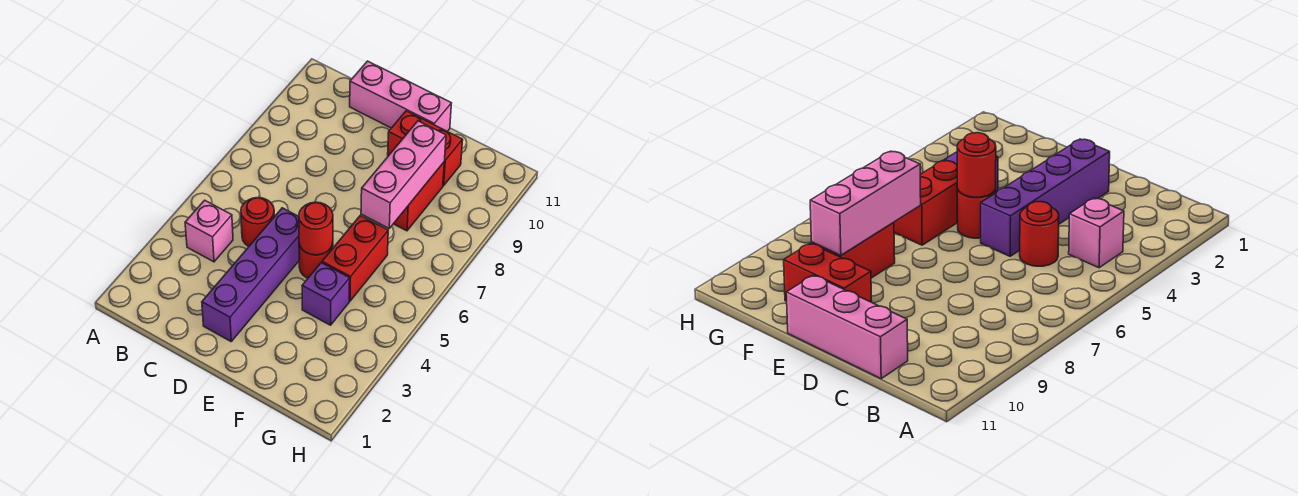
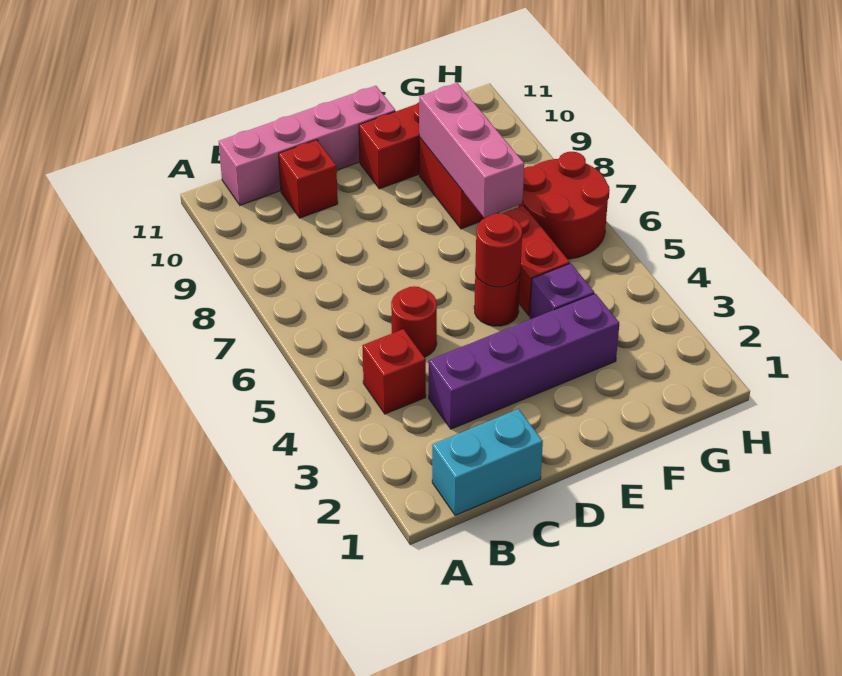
none -> cyan 1x2 brick [432,409,543,515]
pink 1x1 brick [185,200,233,262] -> red 1x1 brick [362,329,426,414]
none -> red 1x1 brick [279,140,338,218]
pink 1x3 brick [350,61,451,131] -> pink 1x4 brick [219,86,395,205]
purple 1x4 brick [202,208,299,341] -> purple 1x4 brick turned to [429,294,619,429]
none -> red 2x2 round brick [518,152,610,259]

